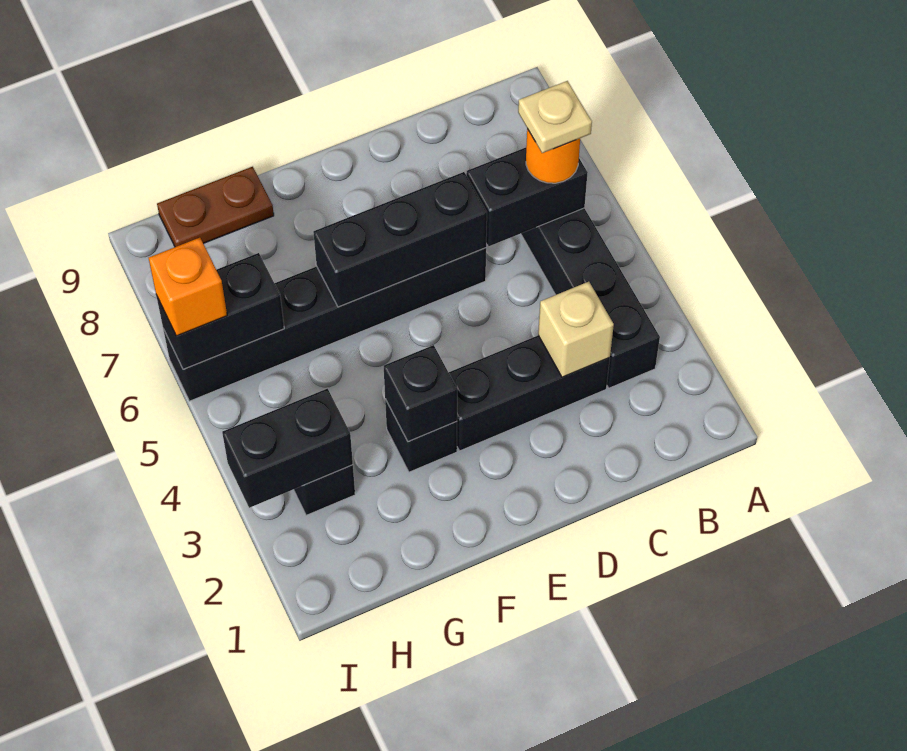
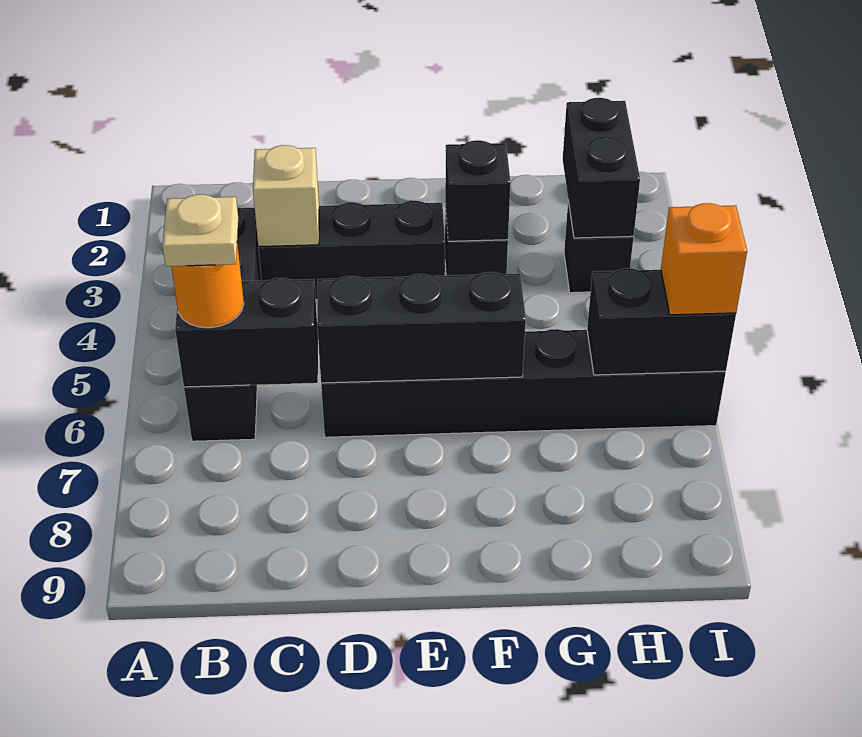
brown 1x2 plate [157,167,274,247] -> none
black 1x2 brick [222,389,353,508] -> black 1x2 brick turned to [563,98,640,238]

